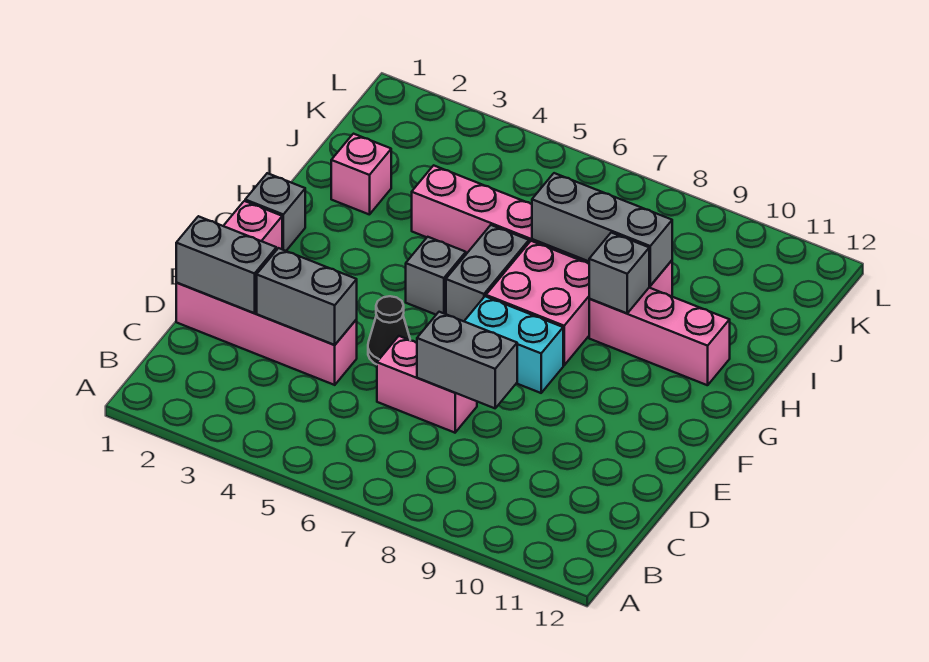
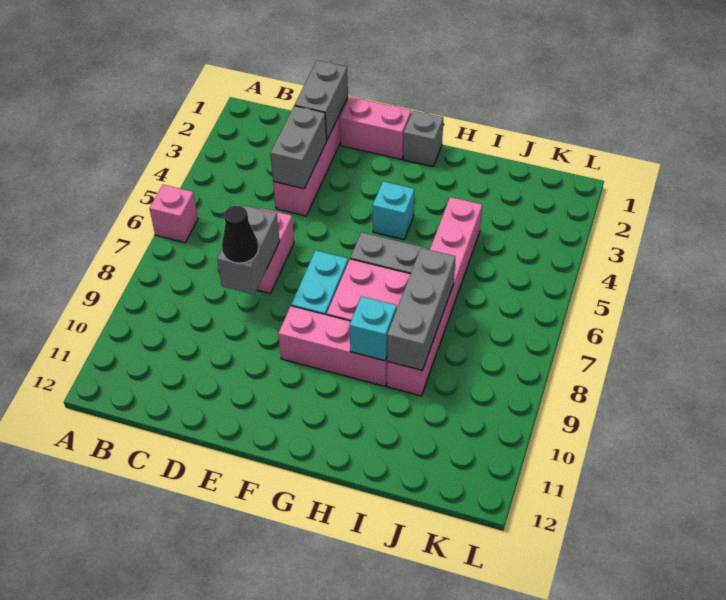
black 1x1 cone [368,296,410,364] -> black 1x1 cone moved to [222,206,259,263]
none -> cyan 1x1 brick [373,181,414,240]
grey 1x1 brick [406,237,466,315] -> none
pink 1x3 brick [589,288,730,385] -> pink 1x3 brick turned to [278,306,387,386]
grey 1x1 brick [589,233,649,313] -> cyan 1x1 brick [349,296,397,361]
pink 1x1 brick [331,134,391,215] -> pink 1x1 brick moved to [149,185,198,243]

